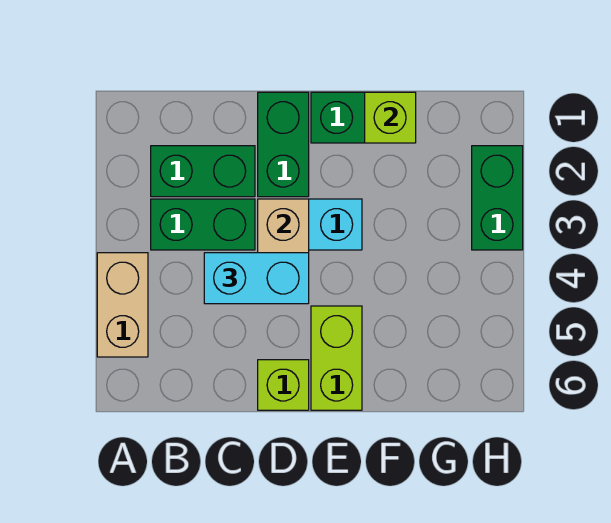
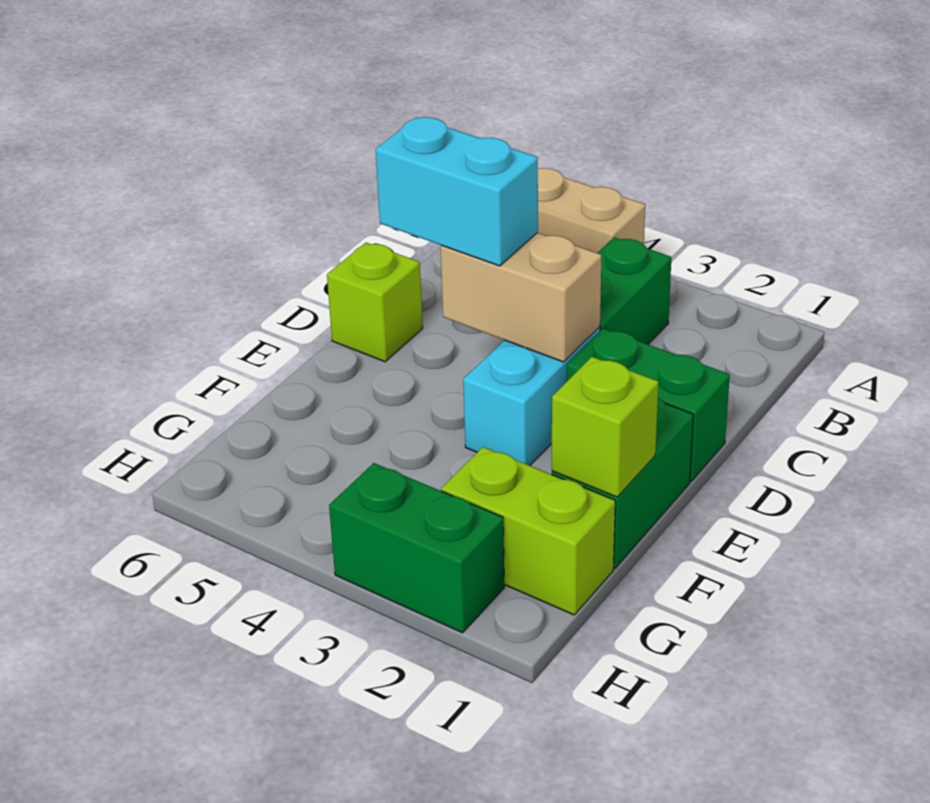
green 1x2 brick [151,146,255,197] -> none
cyan 1x2 brick [204,253,309,304] -> cyan 1x2 brick turned to [376,117,538,266]
lime 1x2 brick [311,306,362,410] -> lime 1x2 brick moved to [441,447,615,615]

